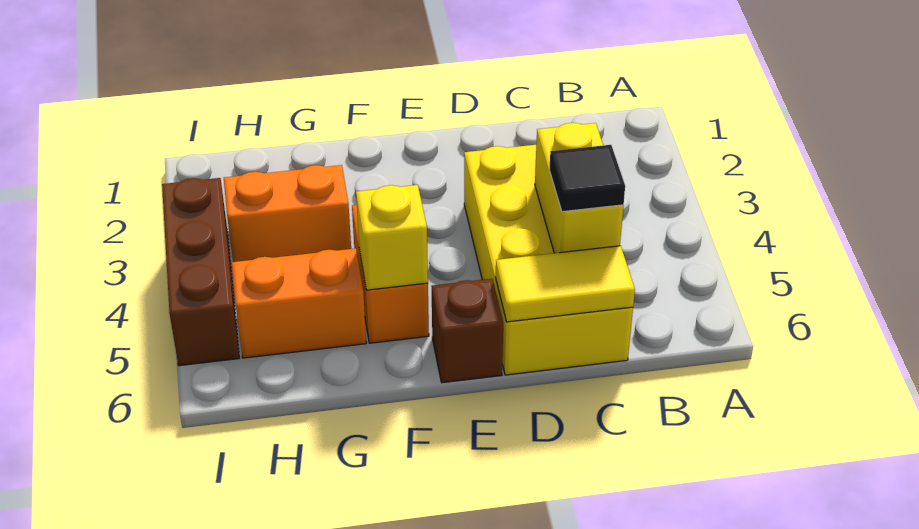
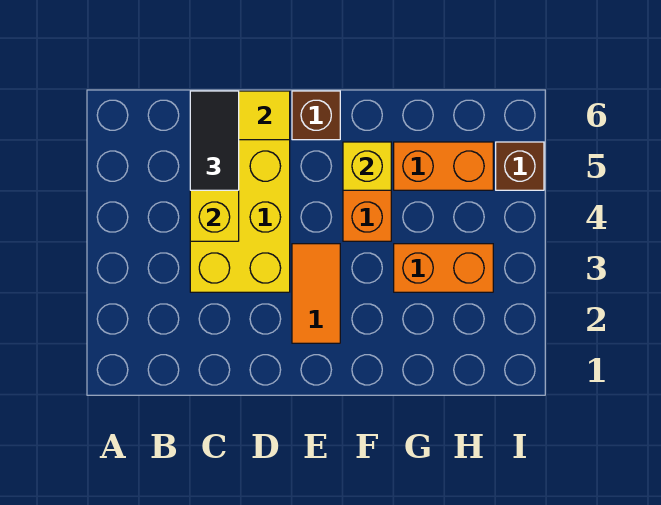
black 1x1 tile [549,145,625,212] -> black 1x2 tile [190,91,239,190]
none -> orange 1x2 tile [292,244,340,343]
brown 1x3 brick [162,178,239,366] -> brown 1x1 brick [496,142,544,190]

